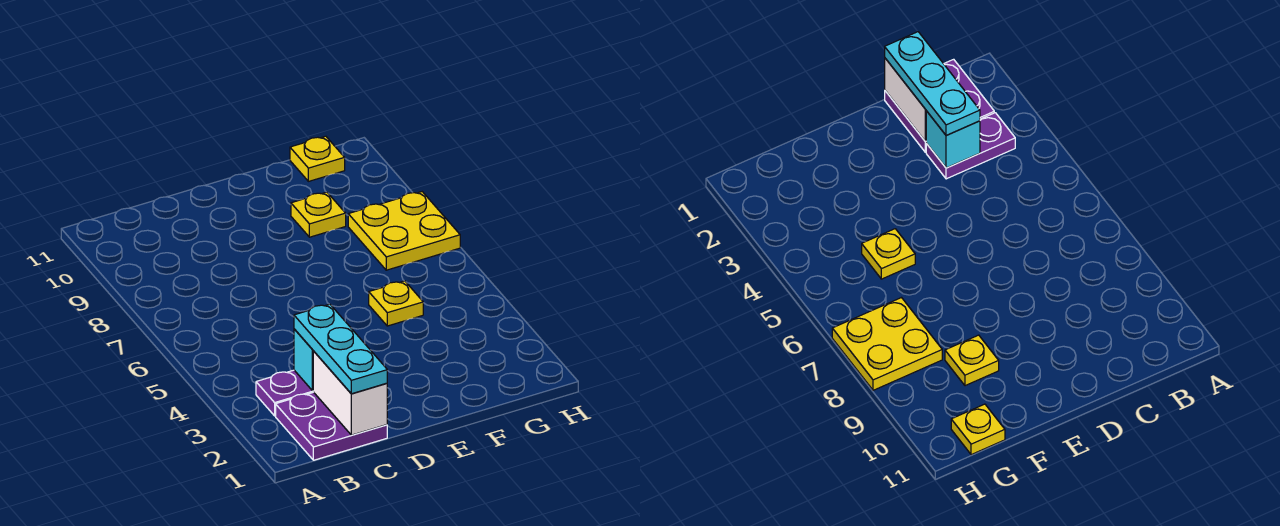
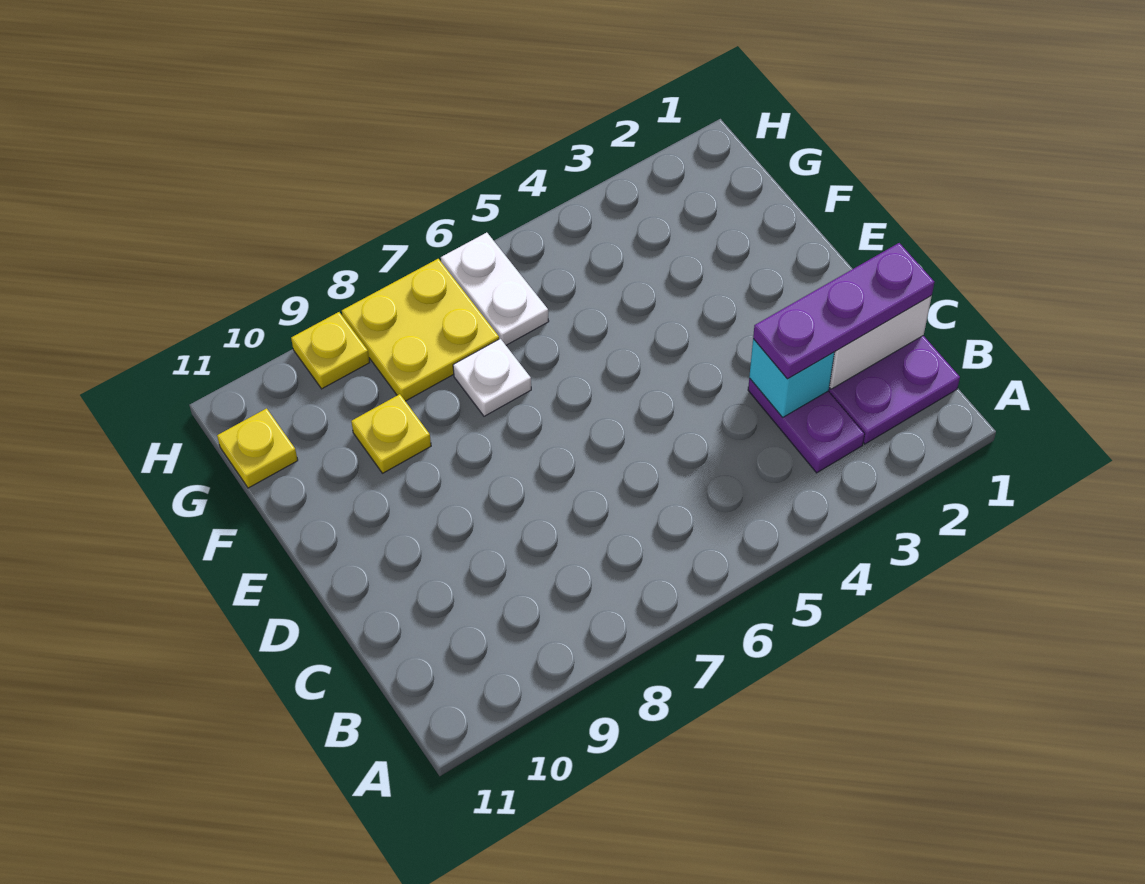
cyan 1x3 plate [294,304,387,394] -> purple 1x3 plate [753,243,934,379]
yellow 1x1 plate [369,281,423,326] -> yellow 1x1 plate moved to [291,312,370,389]
none -> white 1x1 plate [453,339,531,416]
none -> white 1x2 plate [441,233,549,345]

